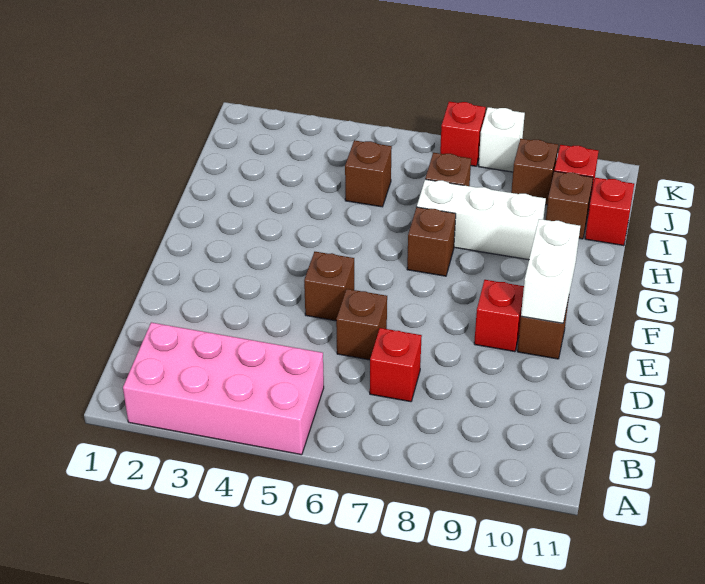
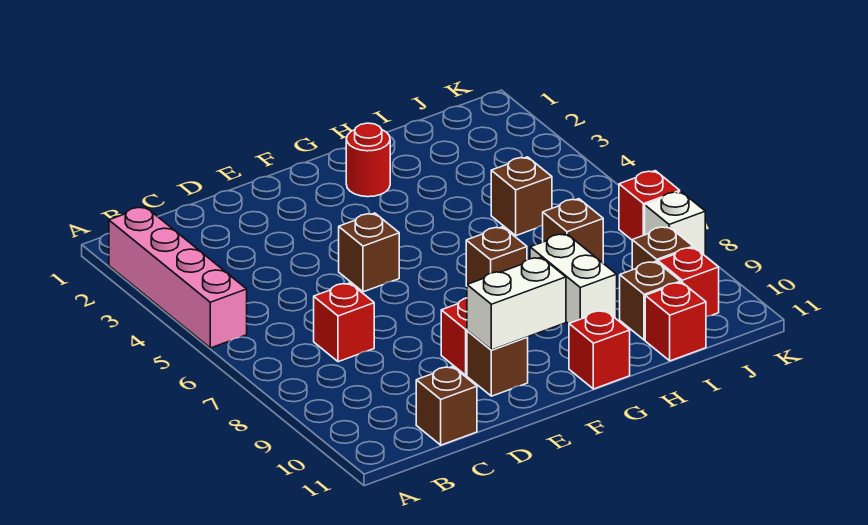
pink 2x4 brick [123,322,324,455] -> pink 1x4 brick [109,207,247,348]
brown 1x1 brick [336,289,387,360] -> brown 1x1 brick moved to [416,366,477,445]
none -> red 1x1 round brick [346,123,390,197]
none -> red 1x1 brick [569,310,630,389]
white 1x3 brick [417,179,546,260] -> white 1x2 brick [530,234,617,324]

